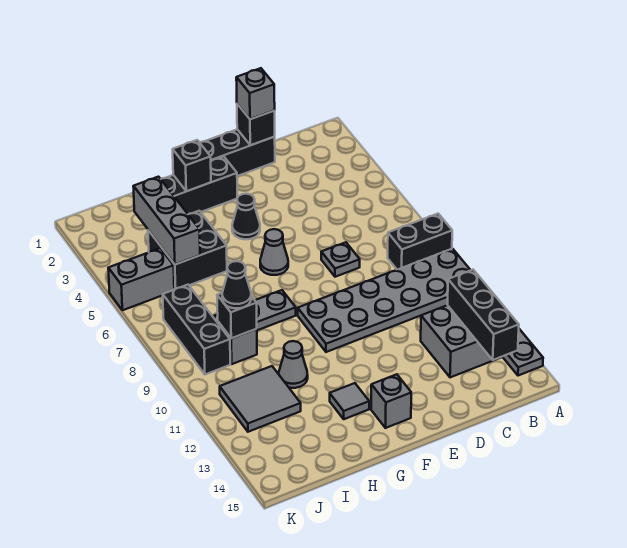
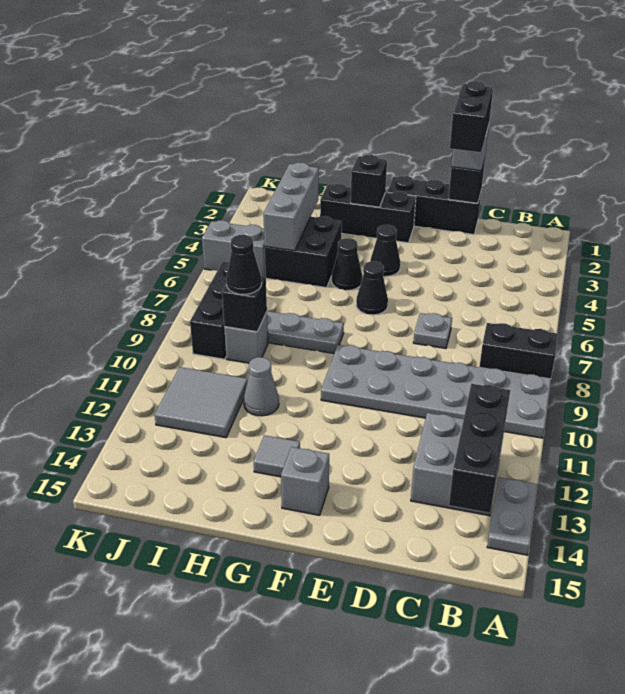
none -> black 1x2 brick [450,81,493,152]
grey 1x1 cone [260,229,288,275] -> black 1x1 cone [356,261,388,315]
none -> black 1x1 cone [332,238,362,290]

